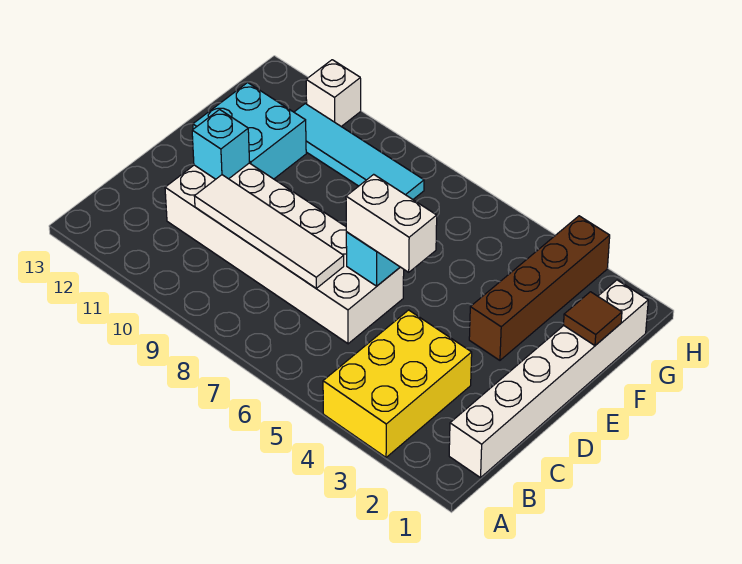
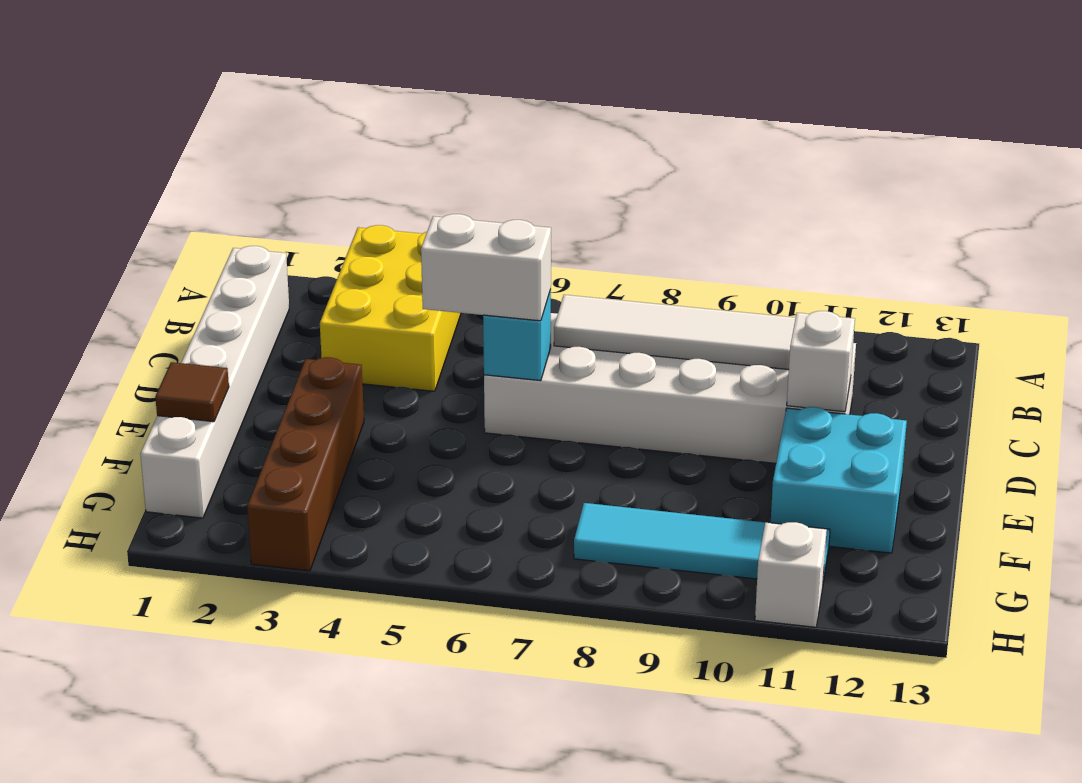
cyan 1x1 brick [192,110,250,179] -> white 1x1 brick [787,311,855,412]

